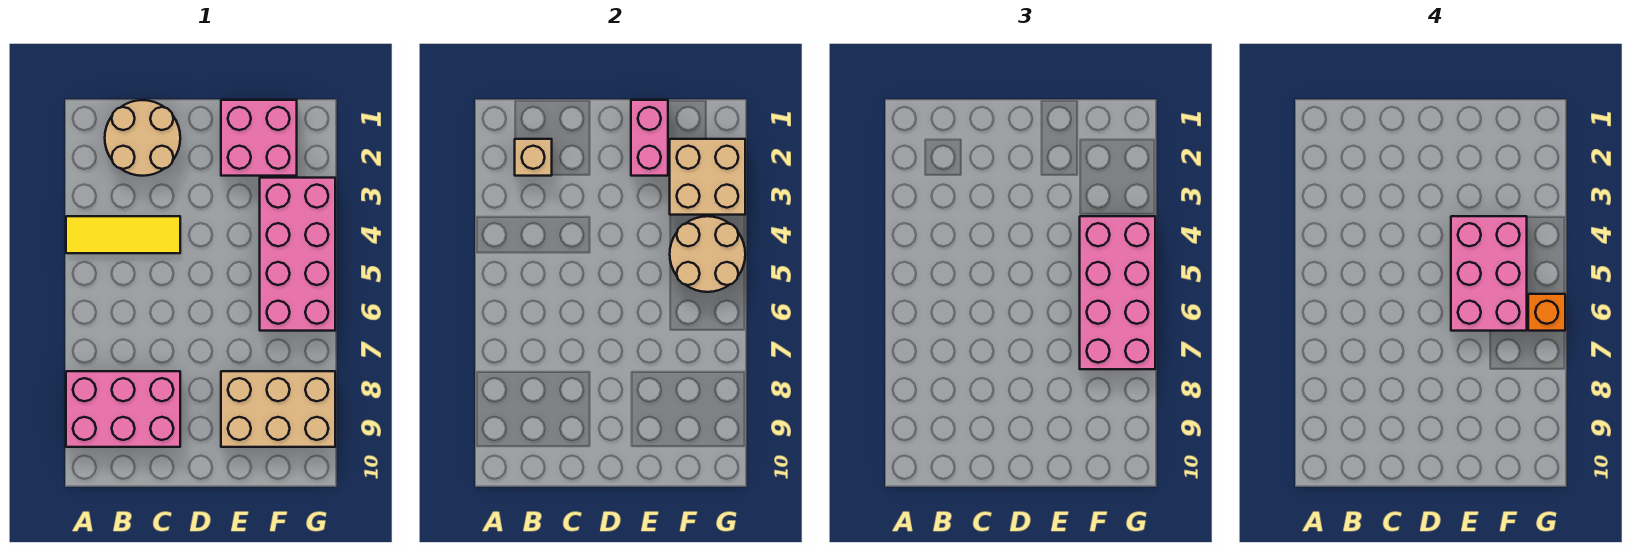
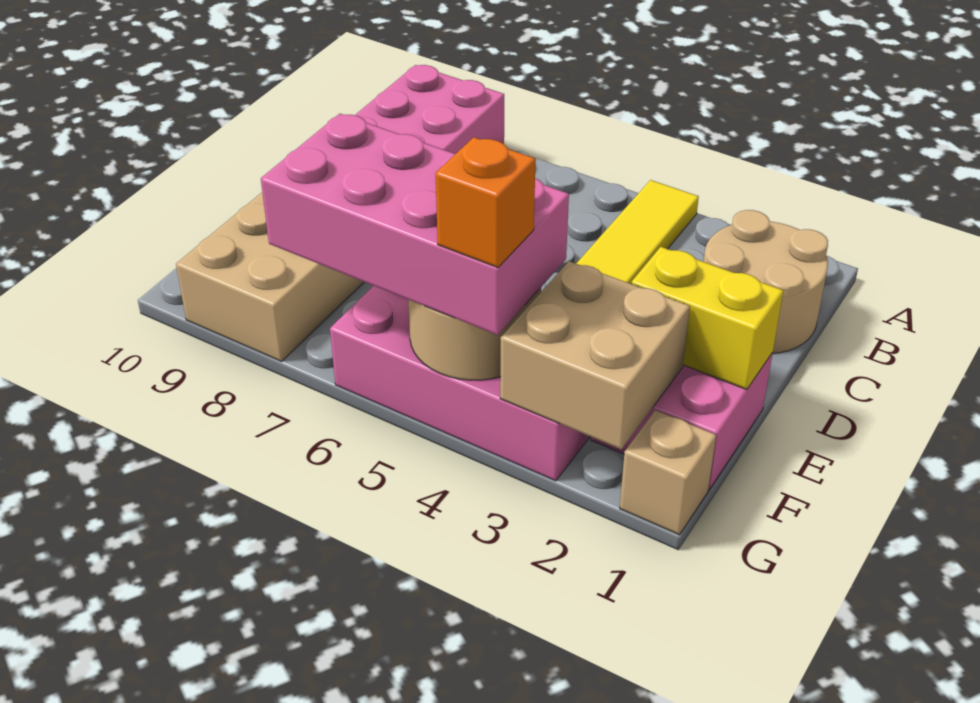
tan 1x1 brick [515,139,552,176] -> tan 1x1 brick moved to [620,410,716,535]
pink 1x2 brick [631,100,668,176] -> yellow 1x2 brick [631,247,783,390]
pink 2x3 brick [1451,216,1527,331] -> none
orange 1x1 brick [1528,294,1565,331] -> orange 1x1 brick moved to [435,137,536,268]

